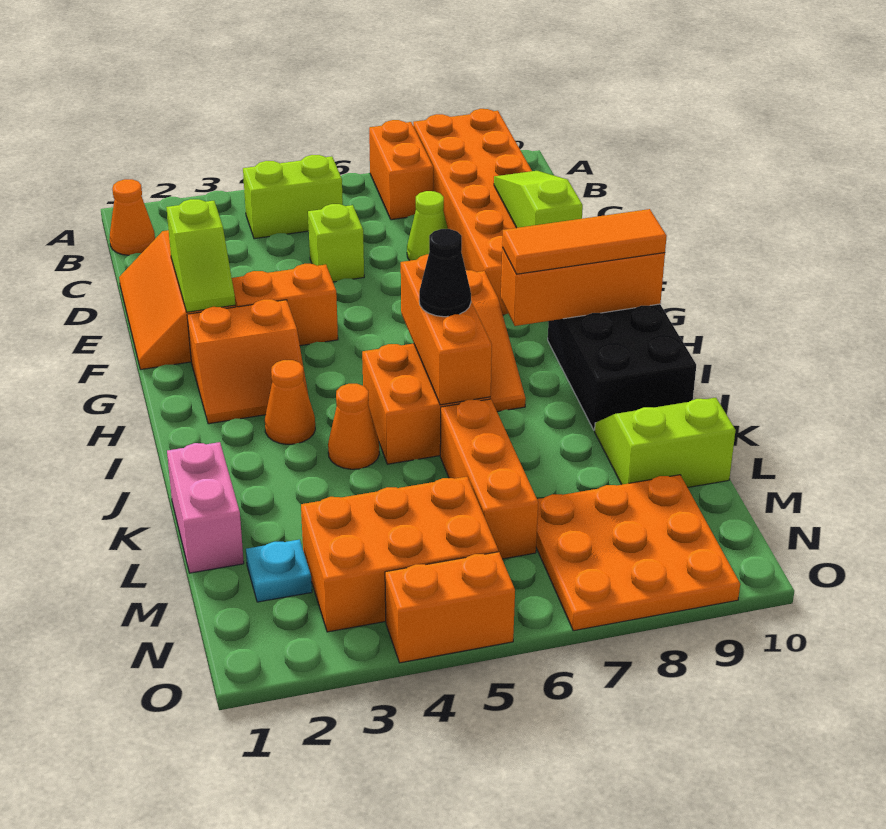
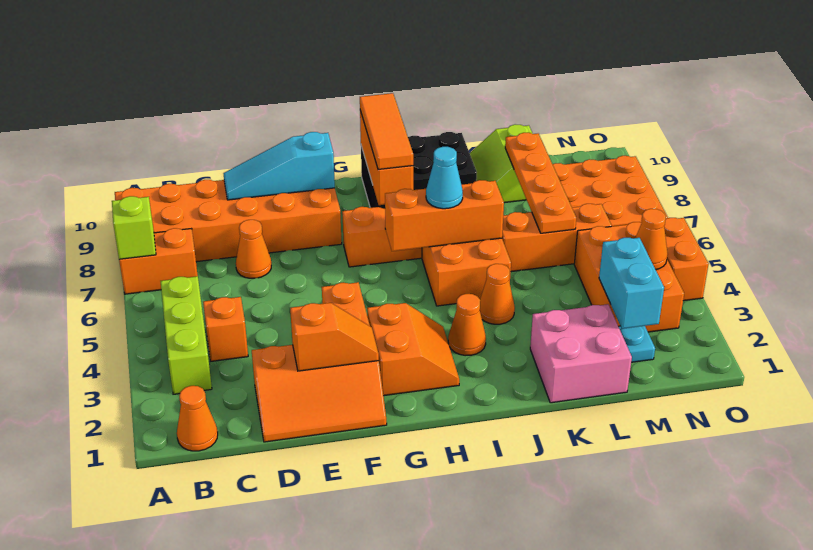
lime 1x2 brick [243,155,343,239] -> lime 1x3 brick [161,276,212,394]
none -> orange 1x1 brick [203,297,248,361]
lime 1x1 brick [308,204,364,282] -> lime 1x1 brick moved to [112,196,156,259]
lime 1x1 cone [407,191,448,261] -> orange 1x1 cone [236,220,271,278]
lime 1x3 slope [494,171,583,228] -> cyan 1x3 slope [223,132,335,200]
lime 1x2 slope [166,199,235,312] -> orange 1x2 slope [290,303,379,371]
black 1x1 cone [419,229,471,317] -> cyan 1x1 cone [426,147,463,209]
pink 1x2 brick [167,442,244,573] -> pink 2x2 brick [530,304,632,403]
none -> orange 1x4 plate [505,133,576,233]
none -> cyan 1x2 brick [599,238,664,329]
none -> orange 1x1 cone [636,209,668,270]

